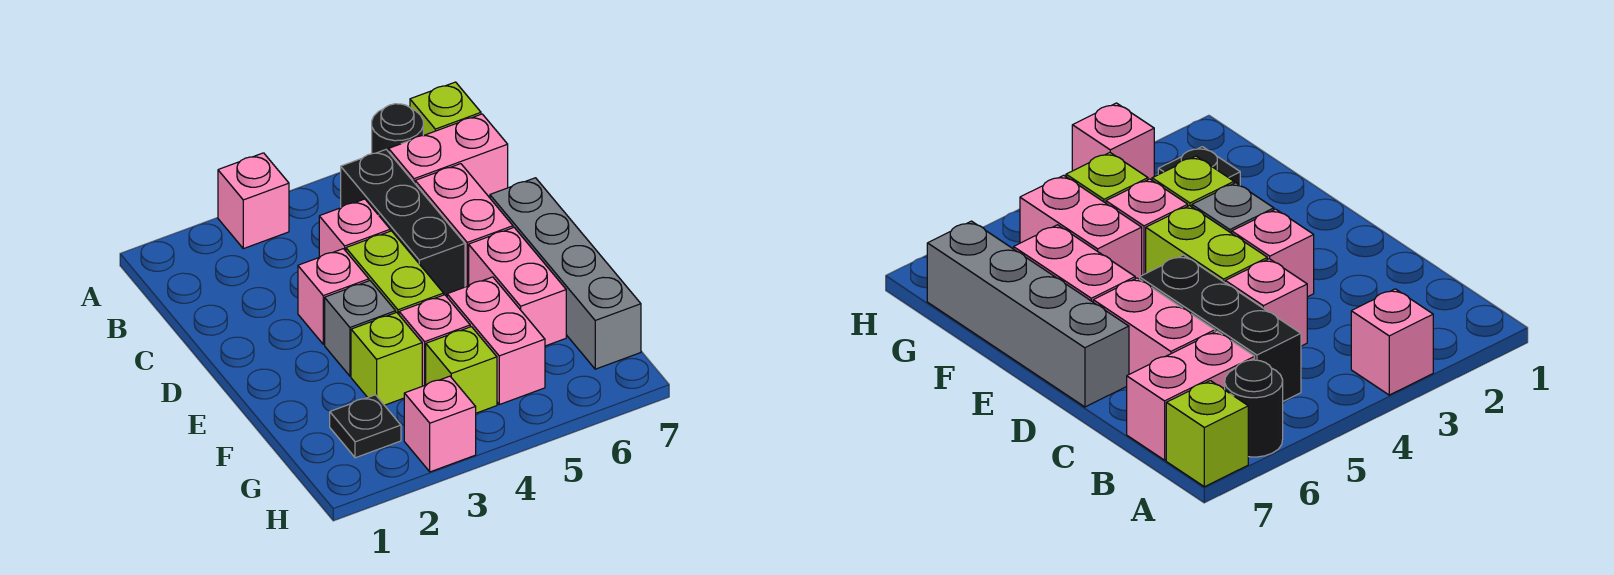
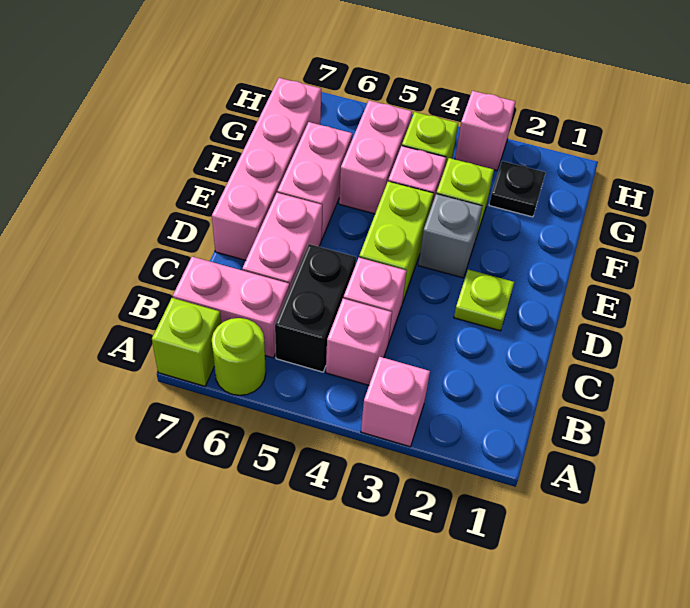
black 1x1 round brick [372,104,423,154] -> lime 1x1 round brick [212,318,266,395]
black 1x3 brick [340,150,465,297] -> black 1x2 brick [275,244,356,372]
none -> lime 1x1 plate [454,269,514,331]
pink 1x1 brick [298,249,369,344] -> pink 1x1 brick moved to [326,298,392,385]
grey 1x4 brick [490,178,641,369] -> pink 1x4 brick [212,78,321,260]

